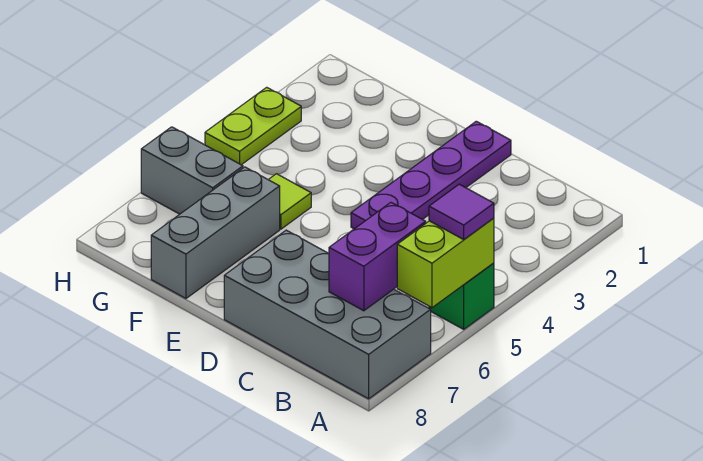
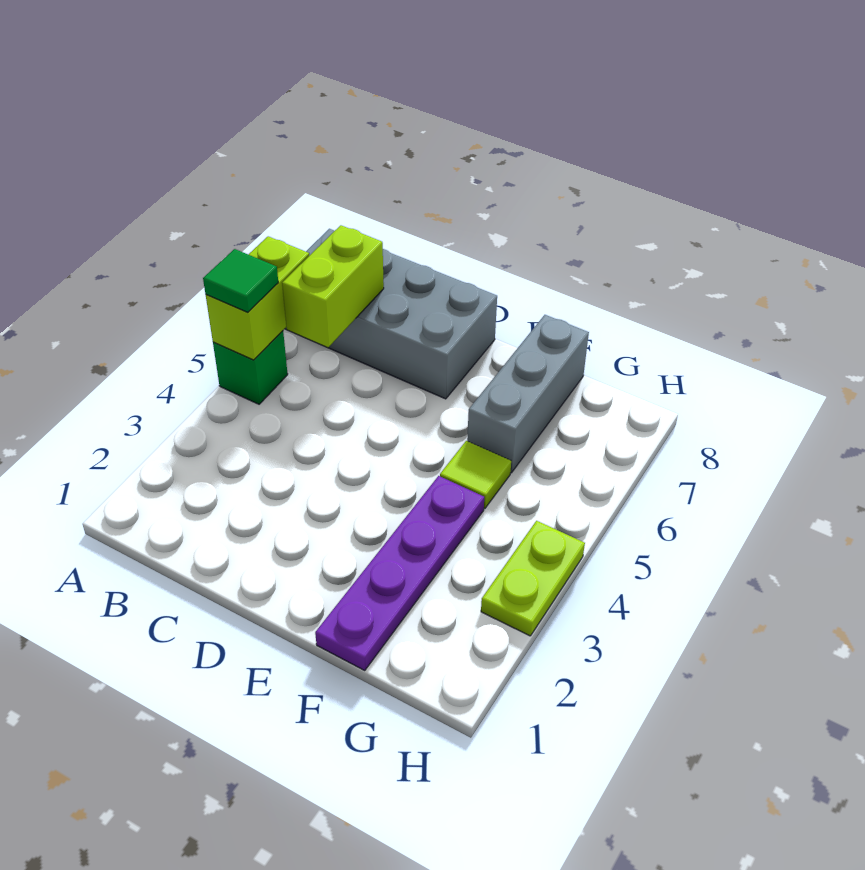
purple 1x1 tile [429,184,494,239] -> green 1x1 tile [203,249,278,312]
purple 1x2 brick [329,203,426,311] -> lime 1x2 brick [282,225,384,348]
purple 1x4 plate [351,121,511,229] -> purple 1x4 plate moved to [315,476,484,670]
grey 1x2 brick [141,127,243,214] -> none

